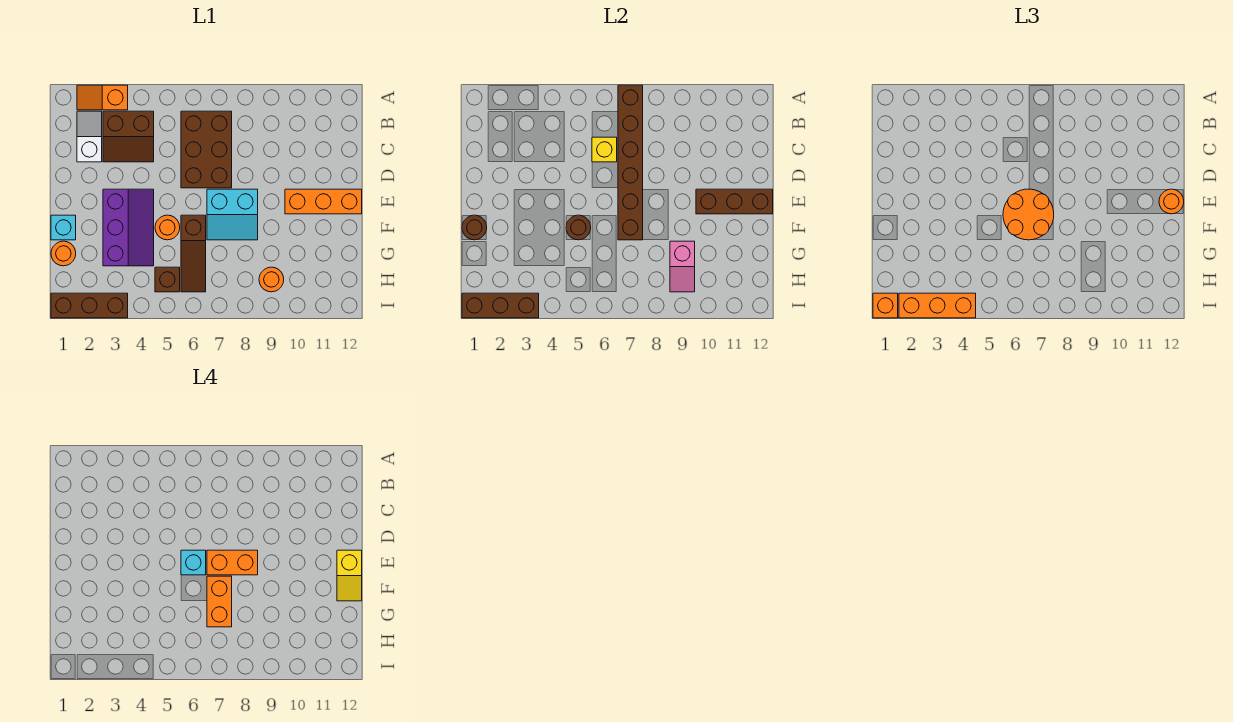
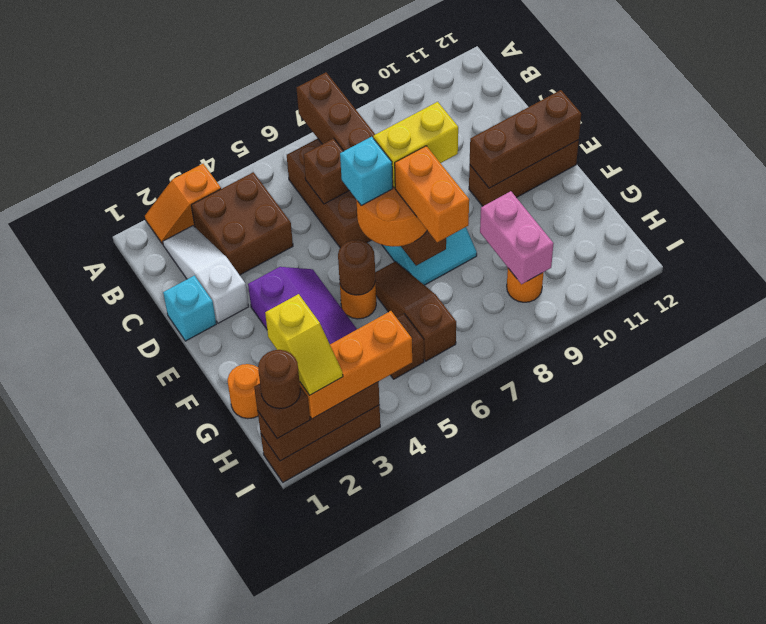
white 1x2 slope [77,111,102,162] -> white 1x3 slope [163,226,249,323]
brown 2x2 slope [103,111,154,162] -> brown 2x2 brick [191,172,293,275]
yellow 1x1 brick [592,137,617,162] -> brown 1x1 brick [304,139,350,204]
orange 1x2 brick [207,550,258,575] -> yellow 1x2 brick [373,102,458,188]
orange 1x3 brick [285,189,362,214] -> brown 1x3 brick [469,140,579,206]
orange 1x1 round brick [1159,189,1184,214] -> none
yellow 1x2 slope [337,550,362,601] -> yellow 1x2 slope moved to [265,294,343,395]
cyan 1x1 brick [51,215,76,240] -> cyan 1x1 brick moved to [163,276,216,341]
brown 1x1 round brick [462,215,487,240] -> brown 1x1 round brick moved to [258,350,300,409]
brown 1x3 slope [181,215,206,292] -> brown 1x3 slope turned to [375,261,456,361]
pink 1x2 slope [670,241,695,292] -> pink 1x2 brick [480,191,554,284]
orange 1x1 brick [873,293,898,318] -> brown 1x1 brick [254,384,310,438]

